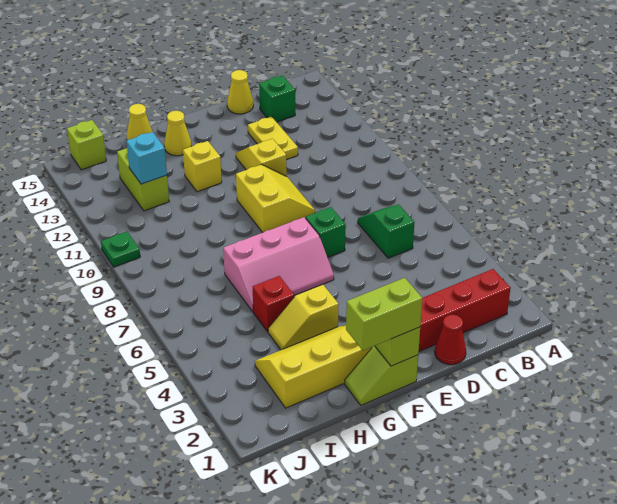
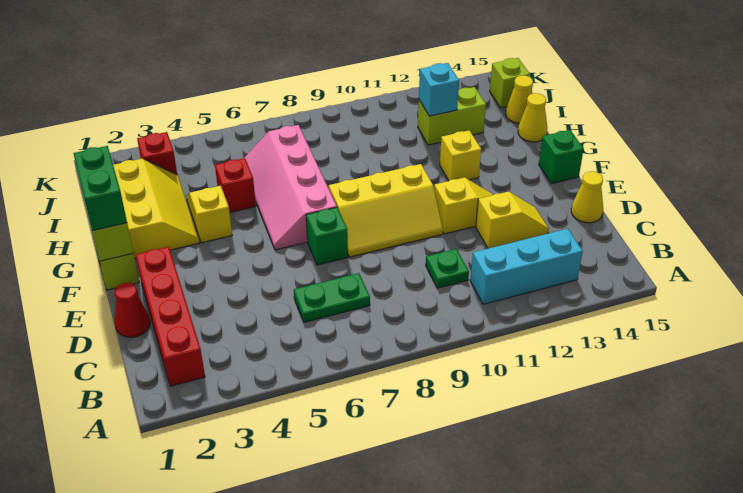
none -> cyan 1x3 brick [470,229,583,304]
green 1x2 slope [358,205,415,258] -> green 1x2 plate [294,273,370,322]
green 1x1 brick [259,75,295,122] -> green 1x1 brick moved to [539,130,584,184]
yellow 1x2 plate [248,117,298,160] -> yellow 1x2 slope [476,191,549,248]
yellow 2x2 slope [236,164,315,232] -> yellow 2x3 slope [329,164,443,257]
lime 1x2 brick [346,278,422,350] -> green 1x2 brick [73,146,127,231]
pink 2x3 slope [223,217,334,312] -> pink 2x4 slope [244,125,337,250]
yellow 1x1 cone [164,111,191,156] -> yellow 1x1 cone moved to [506,75,533,123]
none -> red 1x1 brick [137,132,177,175]
green 1x1 plate [101,232,140,267] -> green 1x1 plate moved to [426,249,469,288]

